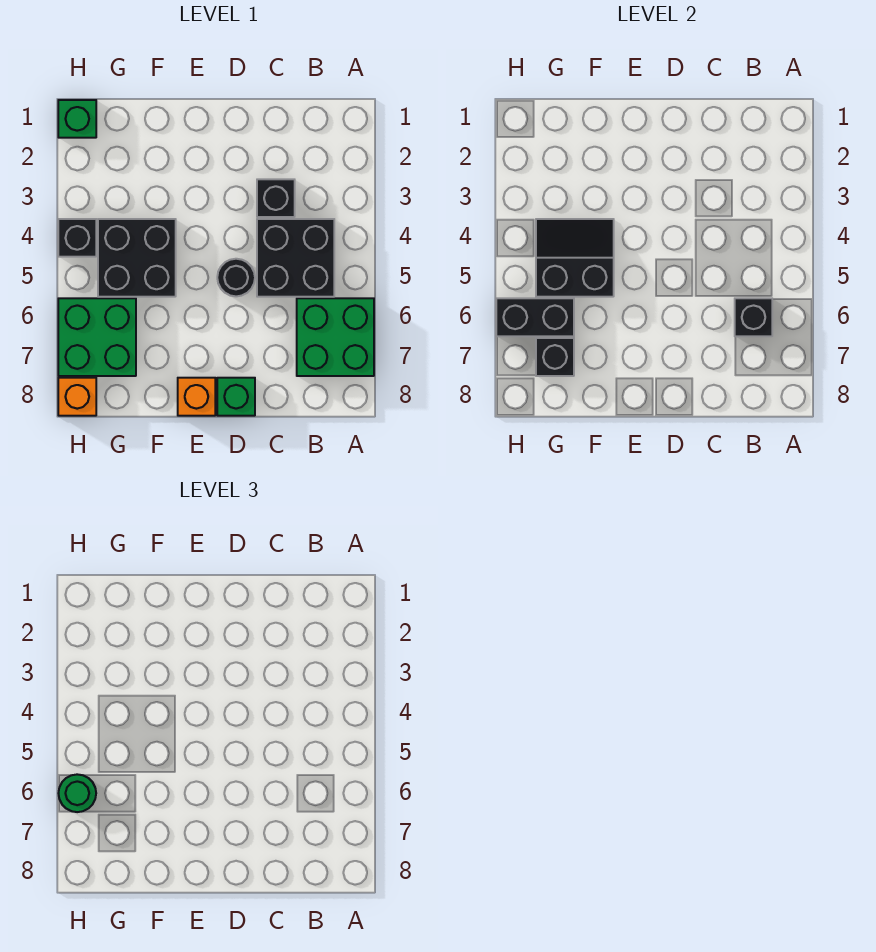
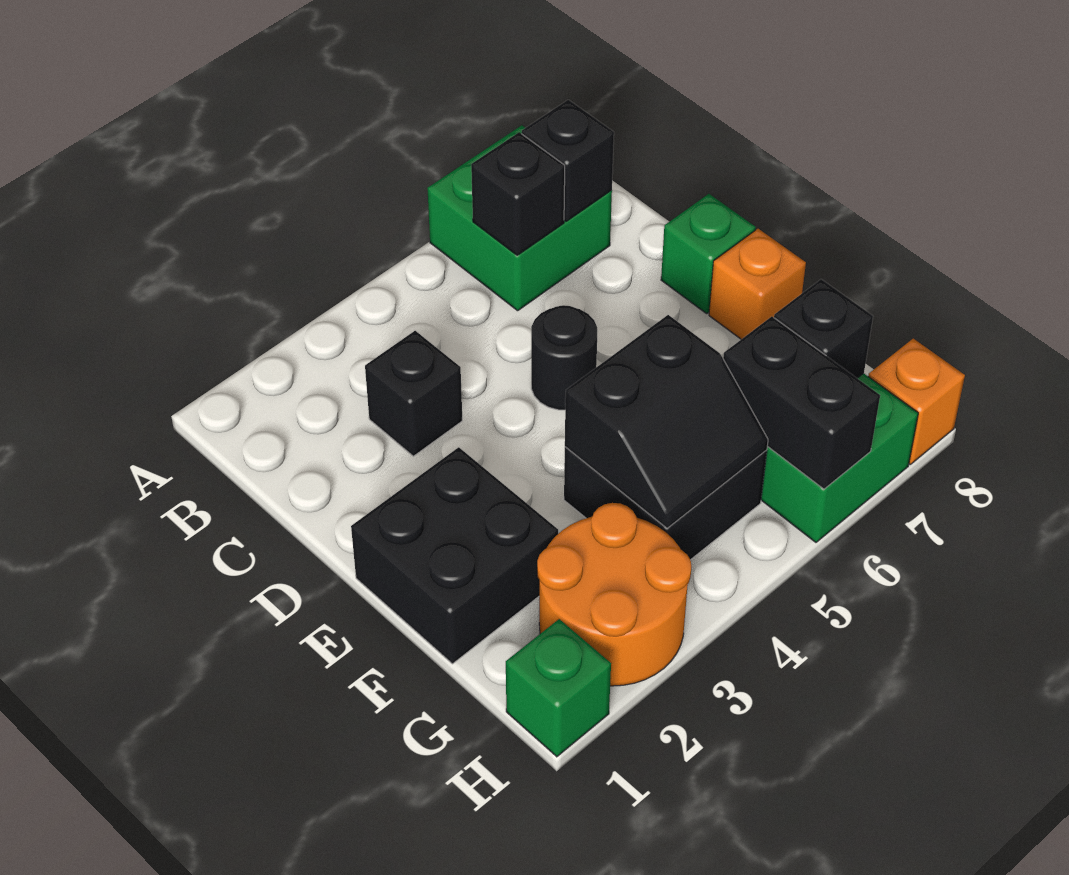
black 2x2 brick [257,219,334,297] -> black 2x2 brick moved to [351,447,558,664]
black 2x2 slope [536,219,614,297] -> black 2x2 slope turned to [565,315,768,528]
none -> orange 2x2 round brick [537,503,691,686]
black 1x1 brick [58,219,96,257] -> black 1x1 brick moved to [522,100,614,221]
green 1x1 round brick [58,774,96,812] -> none

